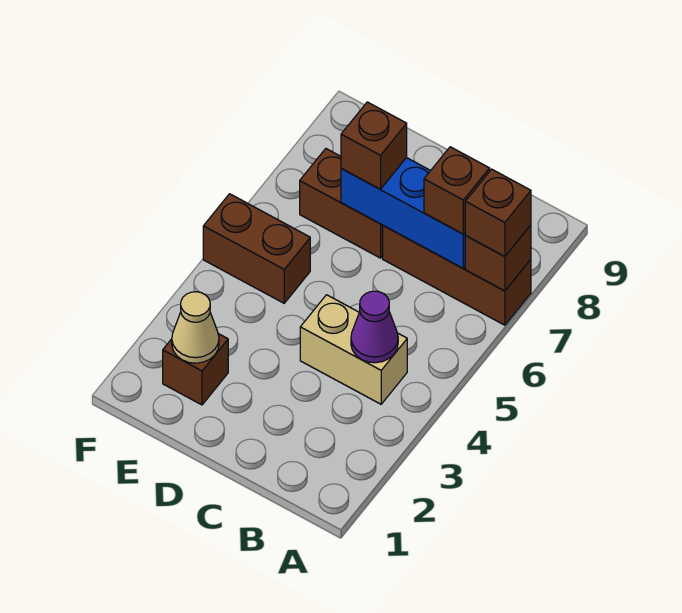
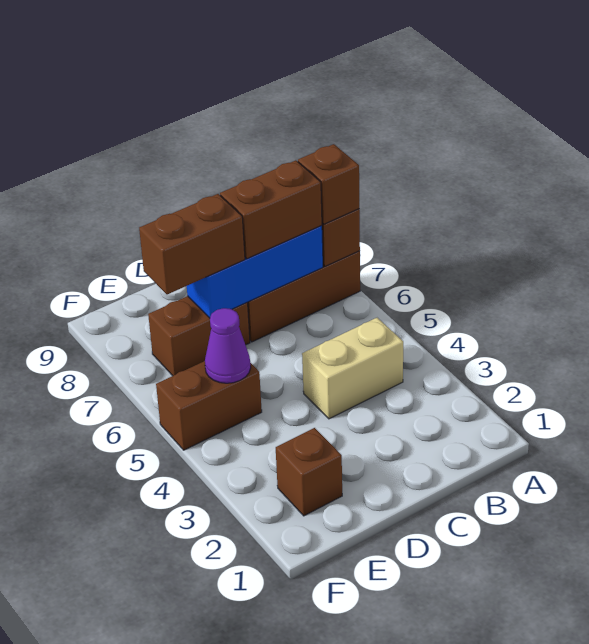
purple 1x1 cone [351,291,398,363] -> purple 1x1 cone moved to [205,308,251,383]
brown 1x1 brick [424,147,490,234] -> brown 1x2 brick [220,160,322,259]
brown 1x1 brick [341,102,407,189] -> brown 1x2 brick [139,194,245,294]
tan 1x1 cone [172,292,219,363] -> none

